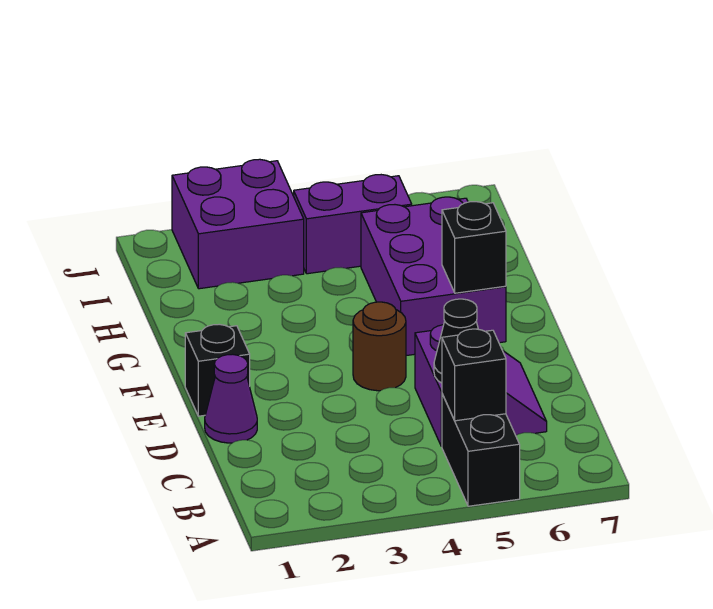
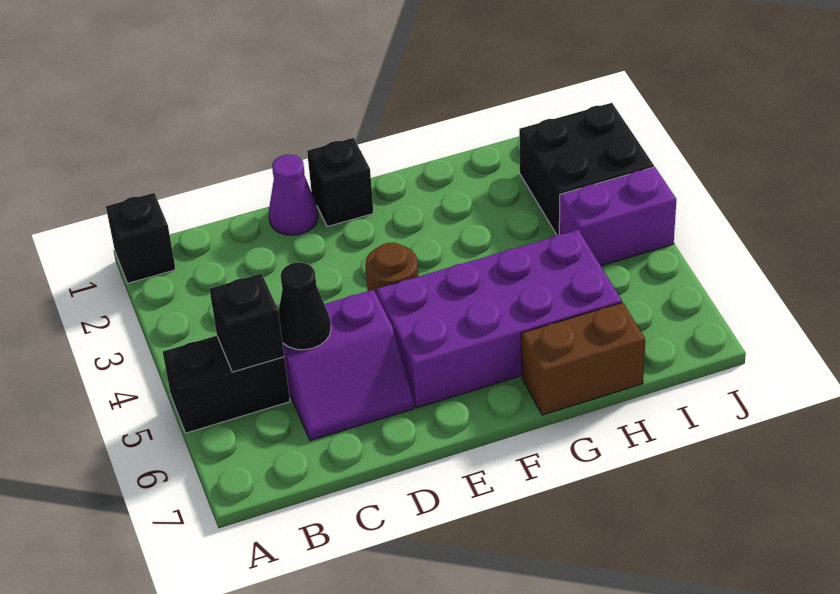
purple 2x3 brick [361,197,506,356] -> purple 2x4 brick [376,230,622,408]
black 1x1 brick [442,202,506,293] -> black 1x1 brick moved to [106,193,176,283]
none -> brown 1x2 brick [521,303,645,415]
purple 2x2 brick [172,159,304,289] -> black 2x2 brick [519,103,654,235]
purple 1x2 brick [294,175,412,274] -> purple 1x2 brick turned to [559,167,676,266]

